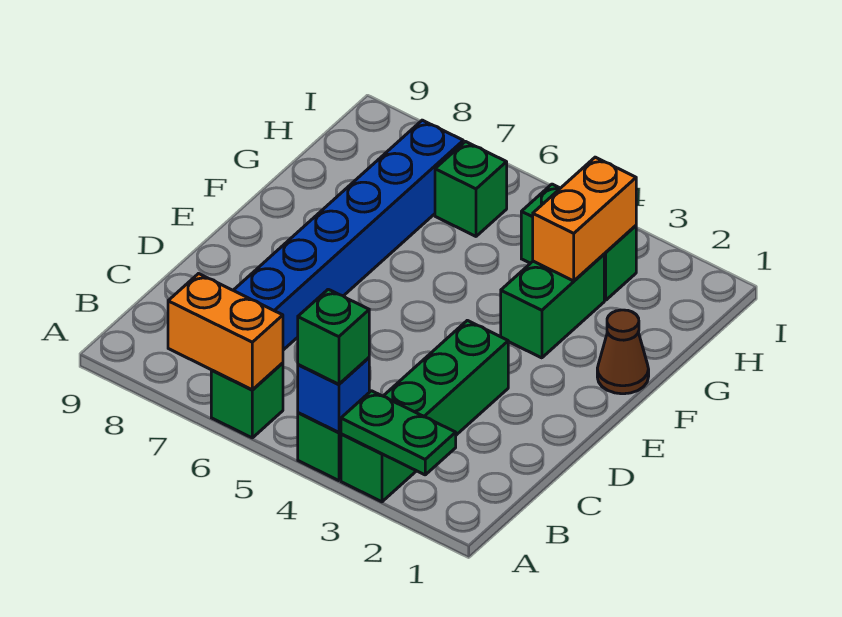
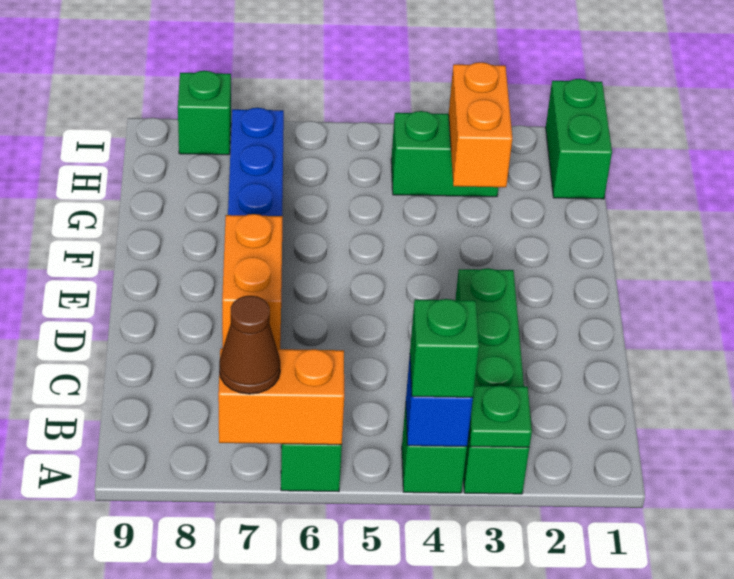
green 1x2 plate [341,391,456,475] -> green 1x1 plate [469,386,532,447]
none -> orange 1x2 brick [222,214,283,349]
brown 1x1 cone [597,310,649,394] -> brown 1x1 cone moved to [219,296,280,394]
green 1x2 brick [501,254,604,358] -> green 1x2 brick moved to [546,79,612,199]
green 1x1 brick [435,142,507,236] -> green 1x1 brick moved to [178,71,231,155]

